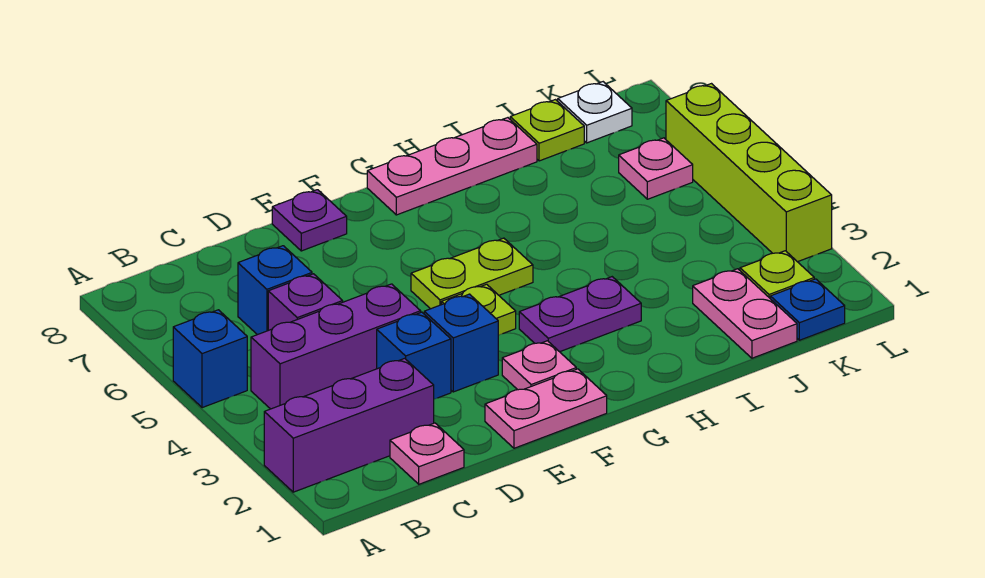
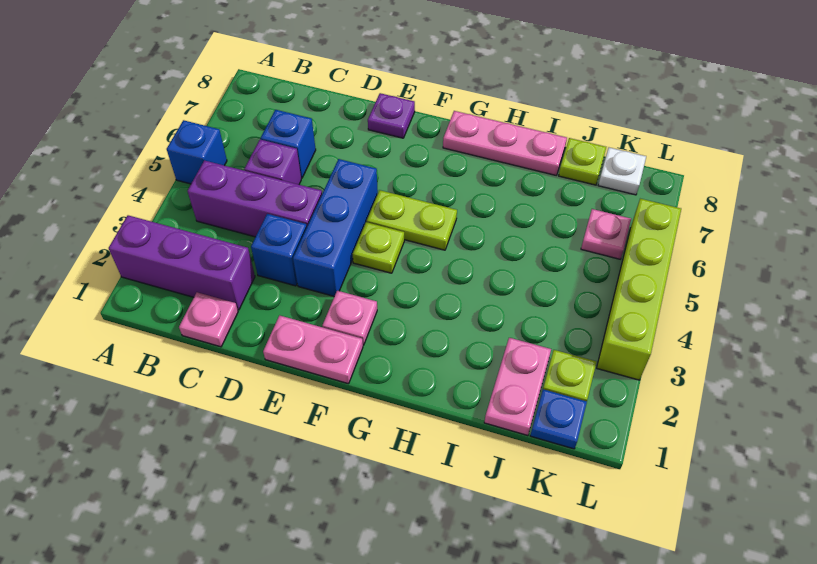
blue 1x1 brick [424,294,498,392] -> blue 1x3 brick [293,159,378,296]
purple 1x2 plate [519,277,641,352] -> none

